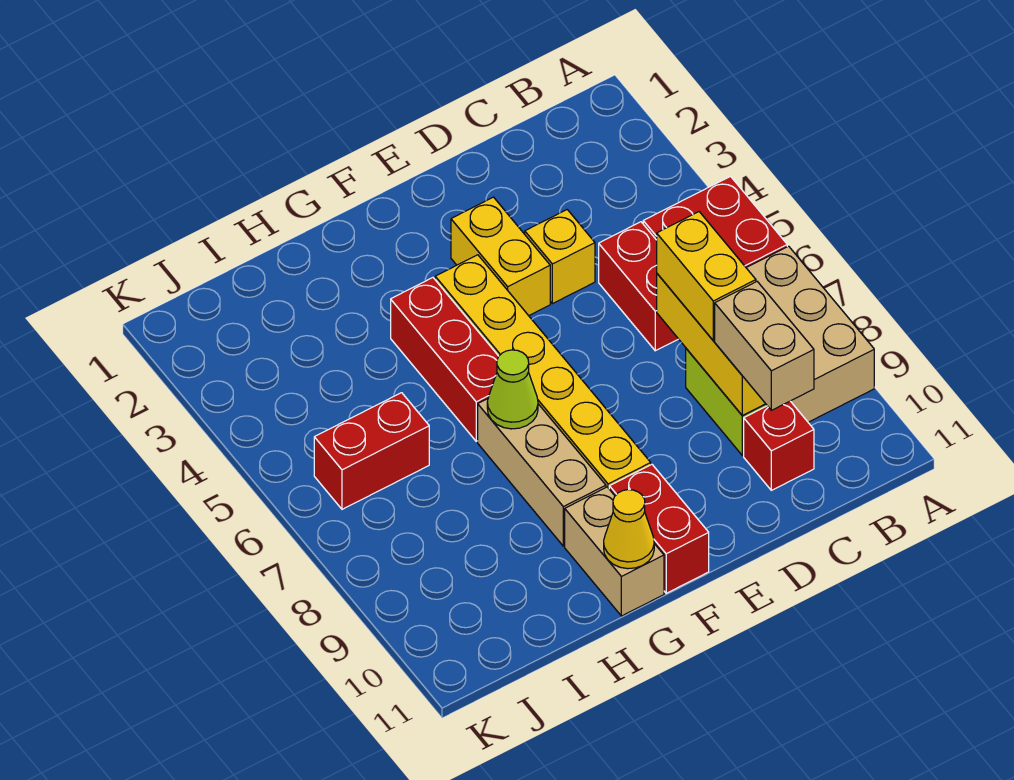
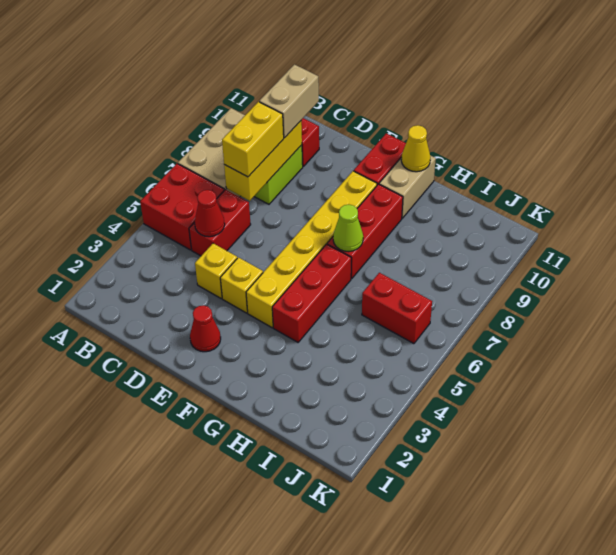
none -> red 1x1 cone [195,190,225,237]
none -> red 1x1 cone [190,305,221,352]
yellow 1x2 brick [451,197,550,316] -> yellow 1x1 brick [220,257,263,313]
tan 1x3 brick [478,399,606,546] -> red 1x3 brick [327,184,403,279]

